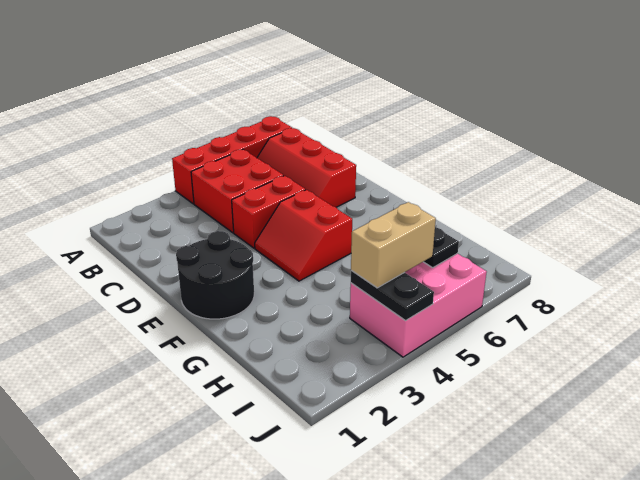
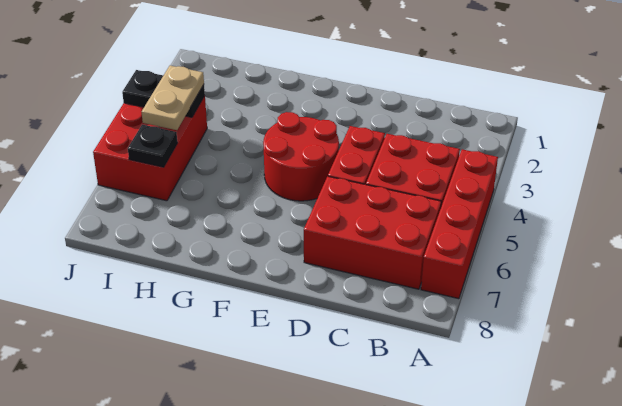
red 2x3 slope [257,128,356,207] -> red 2x3 brick [304,176,441,289]
black 2x2 round brick [176,231,254,319] -> none
red 2x2 slope [255,190,352,281] -> red 2x2 round brick [263,112,339,201]
pink 2x3 brick [350,254,487,357] -> red 2x3 brick [93,96,207,201]
tan 1x2 brick [351,202,436,288] -> tan 1x2 plate [142,66,204,130]

